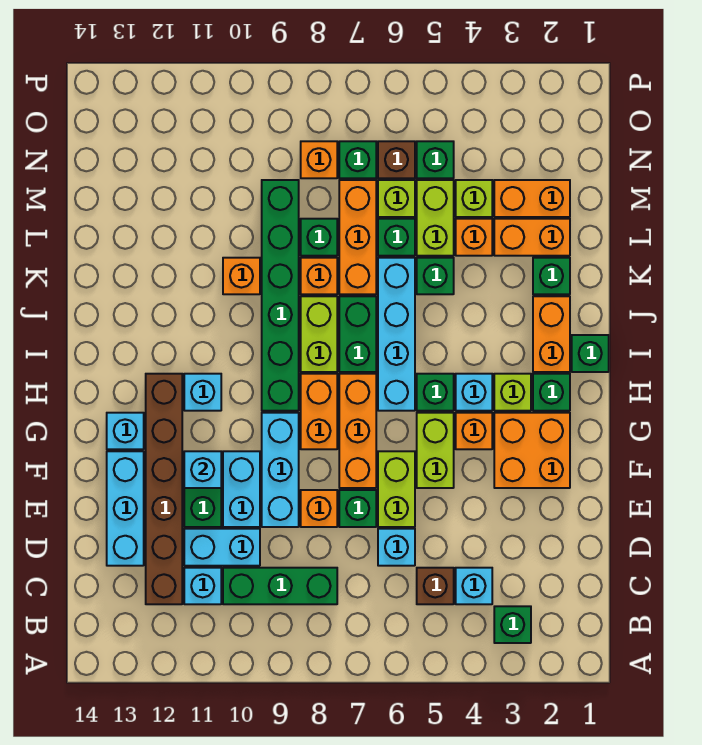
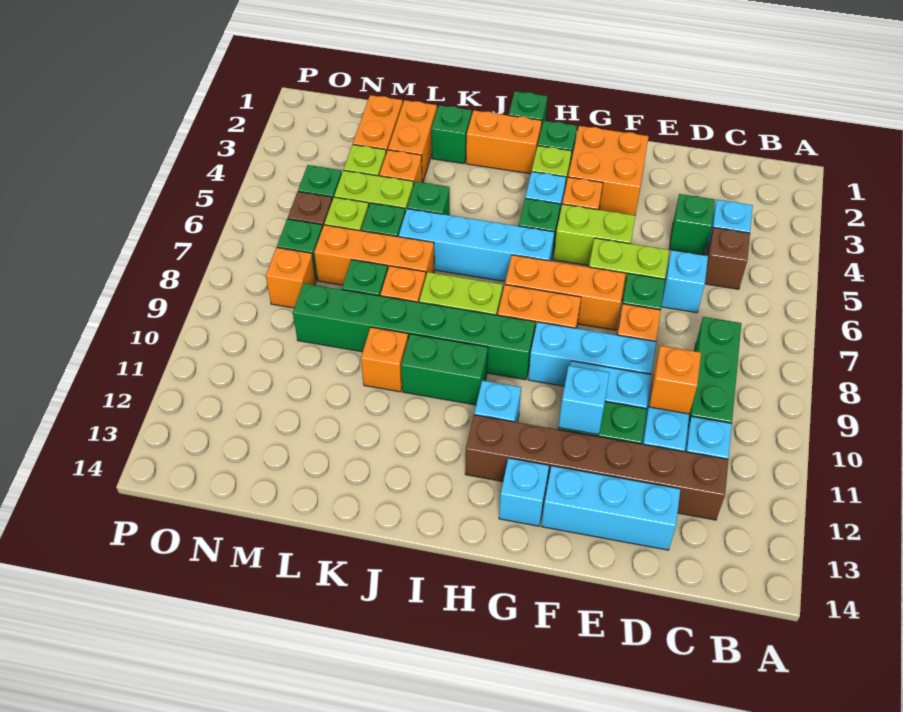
green 1x1 brick [494,606,531,643] -> green 1x1 brick moved to [669,194,715,255]
none -> orange 1x1 brick [649,346,701,414]
green 1x2 brick [339,296,376,372] -> green 1x2 brick moved to [401,334,488,405]

